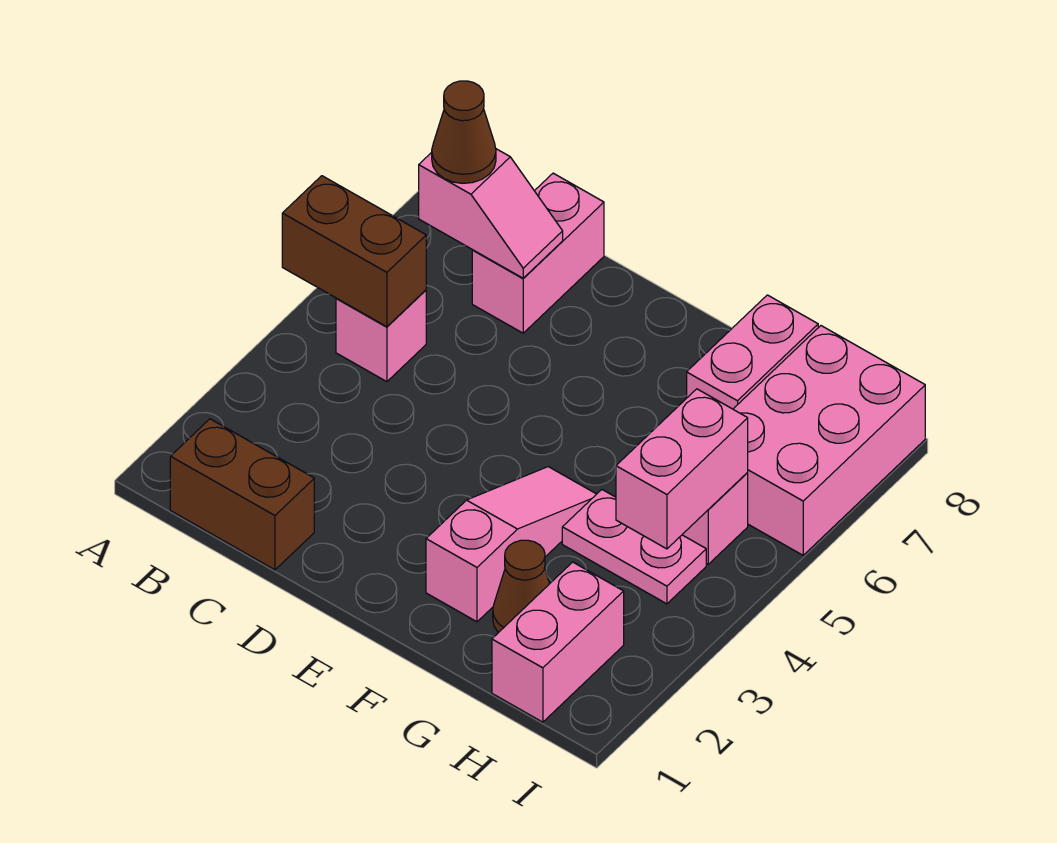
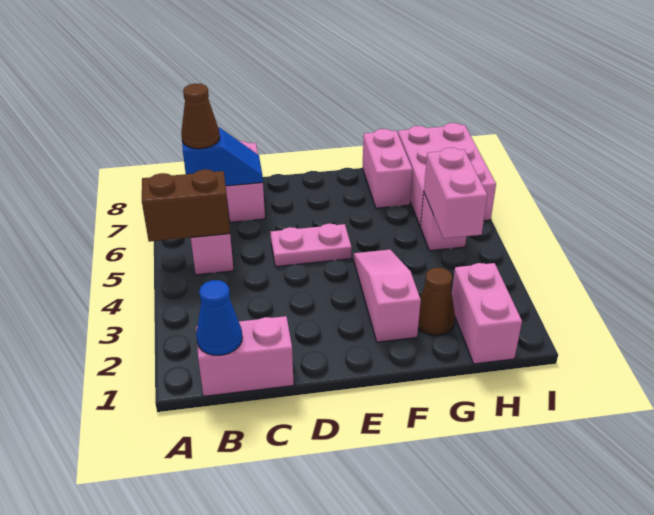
brown 1x2 brick [170,419,314,570] -> pink 1x2 brick [196,316,294,396]
none -> blue 1x1 cone [196,280,242,355]
pink 1x2 slope [419,149,563,278] -> blue 1x2 slope [182,127,263,186]
pink 1x2 plate [562,490,706,604] -> pink 1x2 plate moved to [271,224,352,267]

